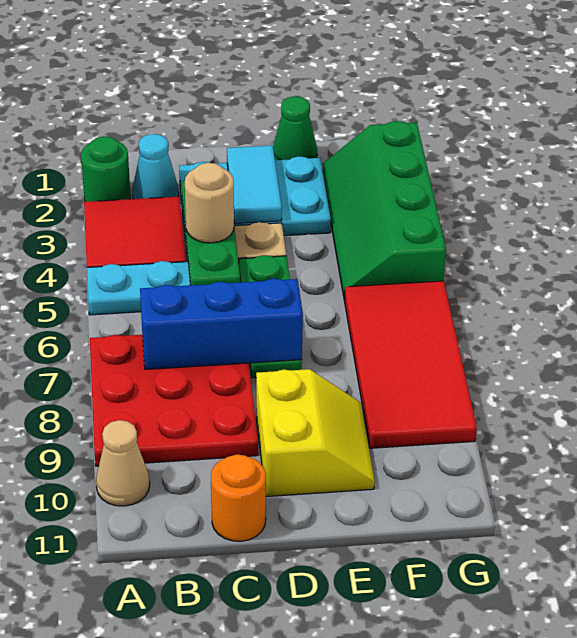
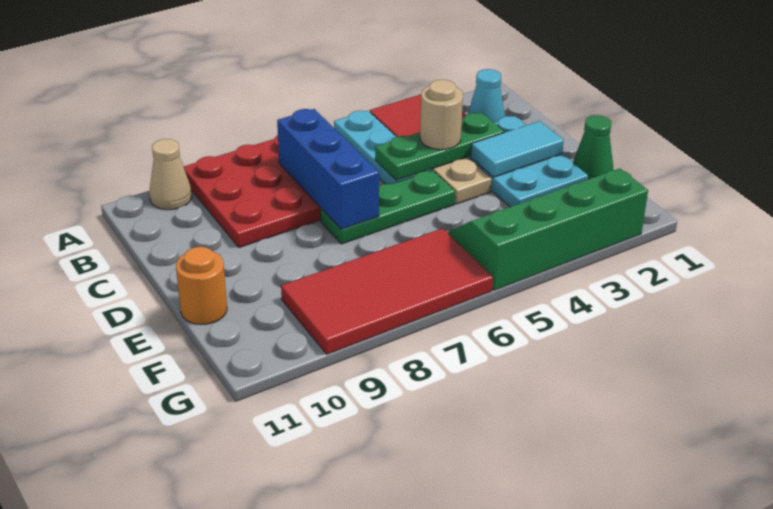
green 1x1 round brick [81,136,130,202] -> none
orange 1x1 round brick [211,455,266,541] -> orange 1x1 round brick moved to [176,247,227,324]
yellow 2x2 slope [256,369,375,497] -> none

